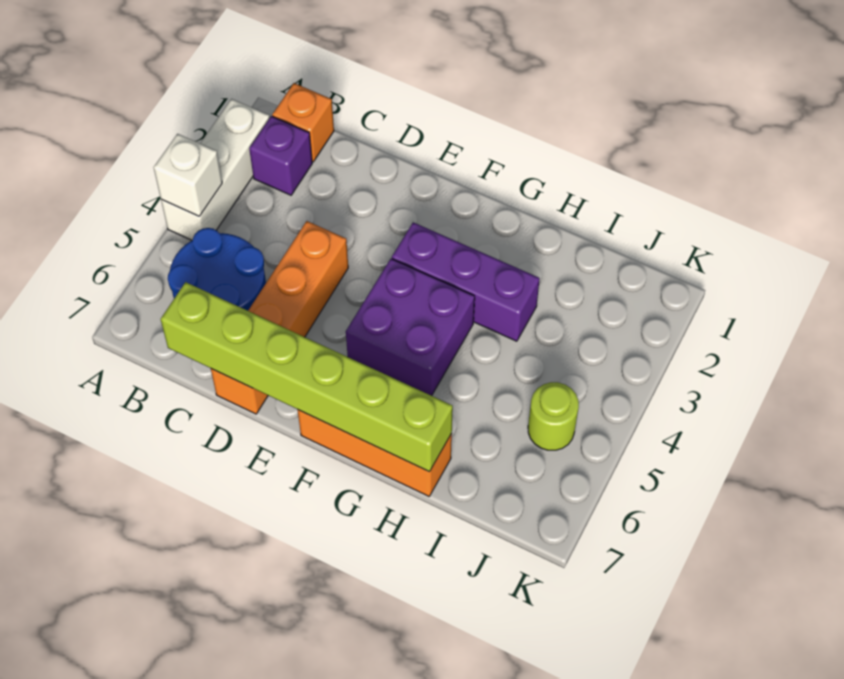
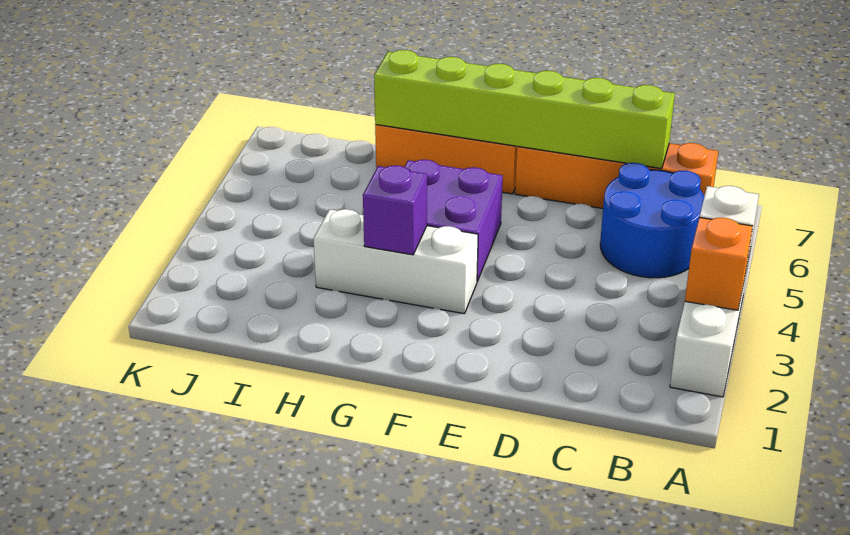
orange 1x1 brick [272,83,334,162] -> orange 1x1 brick moved to [685,217,753,310]
purple 1x1 brick [249,116,312,195] -> purple 1x1 brick moved to [363,166,427,255]
orange 1x4 brick [211,221,348,414] -> orange 1x4 brick turned to [515,143,718,208]
purple 1x3 brick [392,222,540,341] -> white 1x3 brick [313,209,478,314]
lime 1x1 round brick [528,382,579,450] -> none

